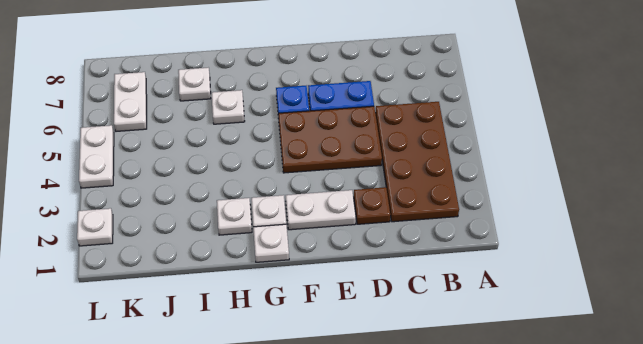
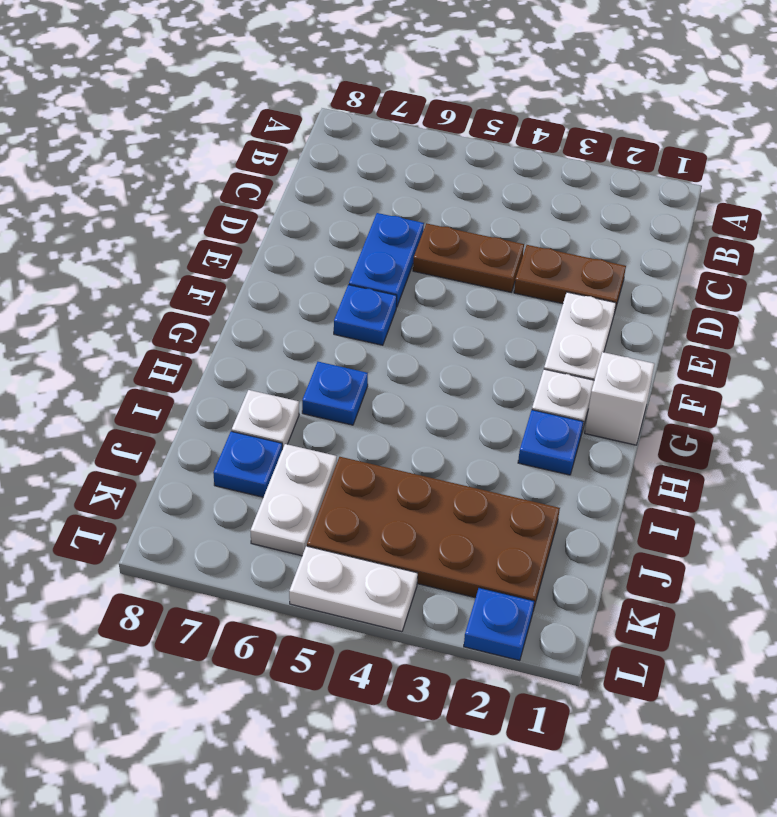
brown 2x4 plate [375,102,459,222] -> brown 2x4 plate moved to [307,457,560,609]
brown 1x1 plate [354,187,390,224] -> brown 1x2 plate [514,245,626,313]
brown 2x3 plate [278,106,382,173] -> brown 1x2 plate [413,223,524,292]
white 1x1 plate [253,224,289,262] -> white 1x1 brick [585,352,654,445]
white 1x1 plate [217,198,252,235] -> blue 1x1 plate [518,410,584,475]
white 1x1 plate [212,90,245,124] -> blue 1x1 plate [302,362,368,425]
none -> blue 1x1 plate [213,431,282,497]
white 1x2 plate [114,72,147,131] -> white 1x2 plate turned to [250,444,337,556]
white 1x1 plate [77,208,113,246] -> blue 1x1 plate [464,588,534,661]

